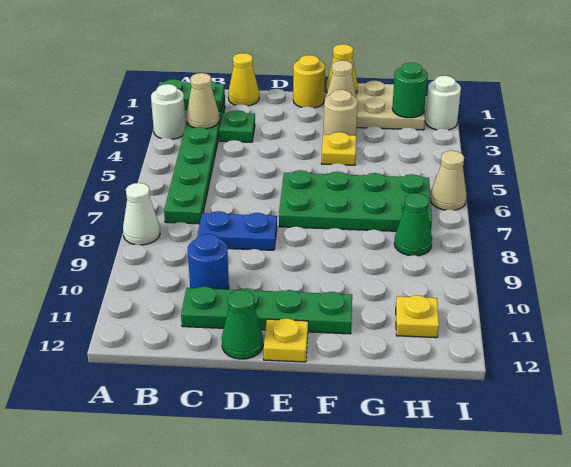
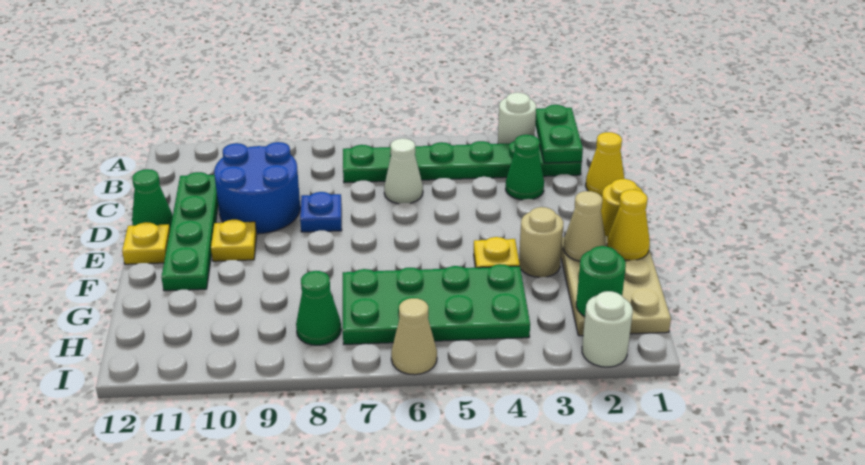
white 1x1 cone [123,183,160,245] -> white 1x1 cone moved to [384,138,423,204]
tan 1x1 cone [187,73,219,129] -> none
green 1x1 plate [219,110,255,142] -> green 1x1 cone [506,135,544,200]
blue 1x2 plate [197,211,277,250] -> blue 1x1 plate [300,192,342,232]
blue 1x1 round brick [188,234,229,289] -> blue 2x2 round brick [214,142,300,234]
green 2x4 plate [279,170,432,231] -> green 2x4 plate turned to [343,264,530,344]
yellow 1x1 plate [396,295,439,338] -> yellow 1x1 plate moved to [211,220,257,261]

